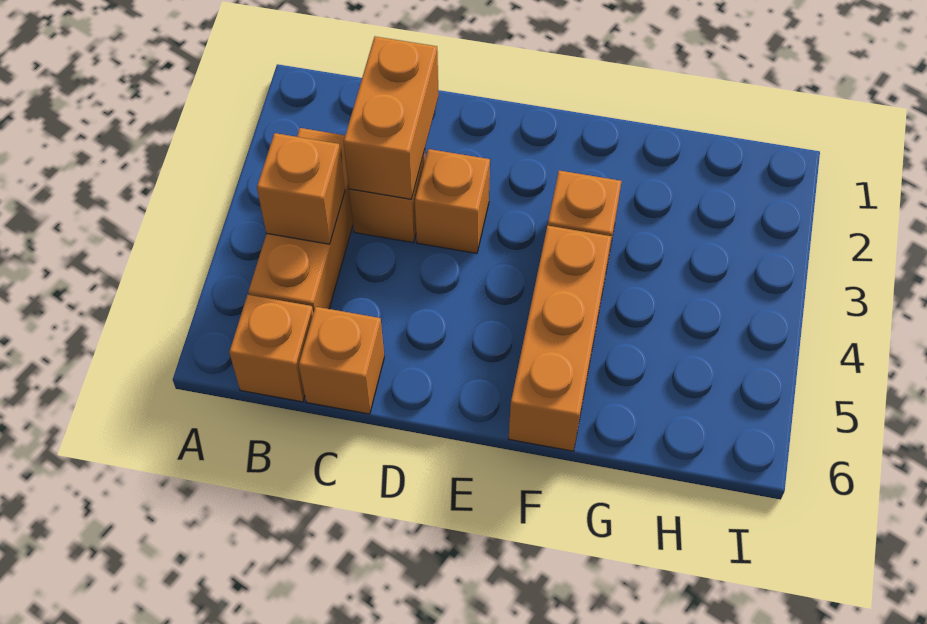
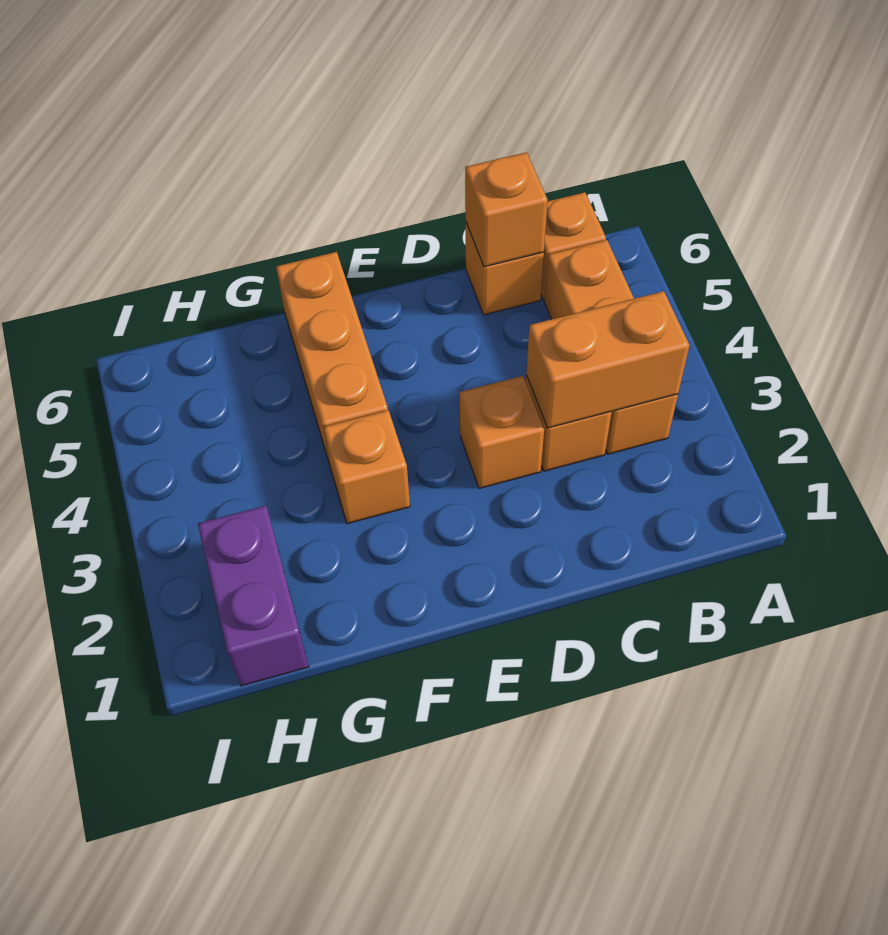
orange 1x1 brick [257,133,345,244] -> orange 1x1 brick moved to [465,152,548,267]
orange 1x2 brick [344,37,439,199] -> orange 1x2 brick turned to [526,291,690,428]
none -> purple 1x2 brick [198,506,309,686]

